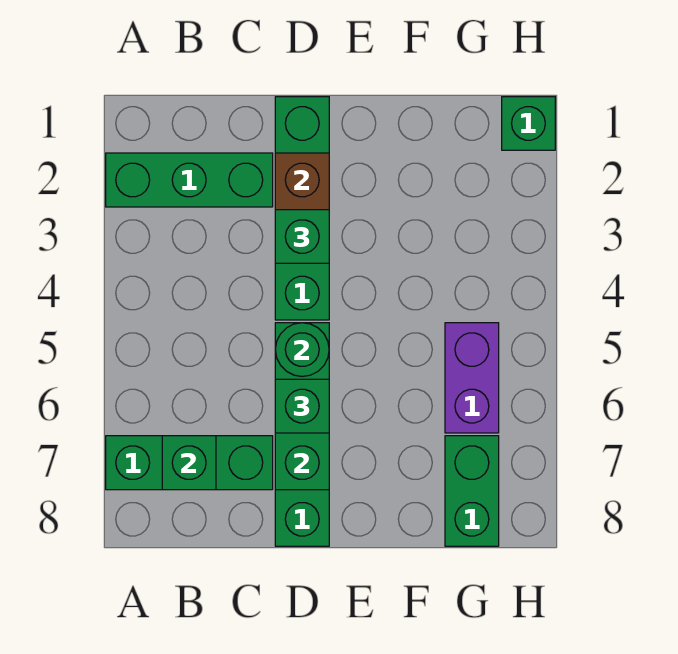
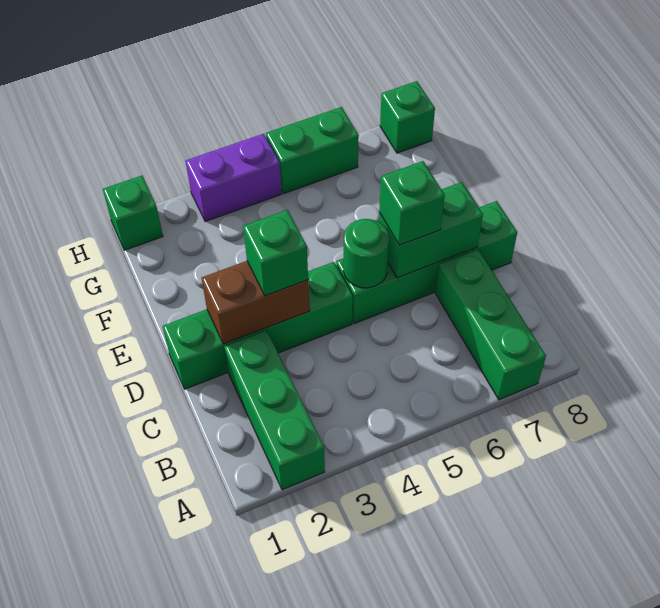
green 1x1 brick [162,436,216,490] -> green 1x1 brick moved to [380,81,435,153]
purple 1x2 brick [445,323,499,433] -> purple 1x2 brick moved to [186,134,282,222]
green 1x2 brick [445,436,499,546] -> green 1x2 brick moved to [266,107,359,193]

